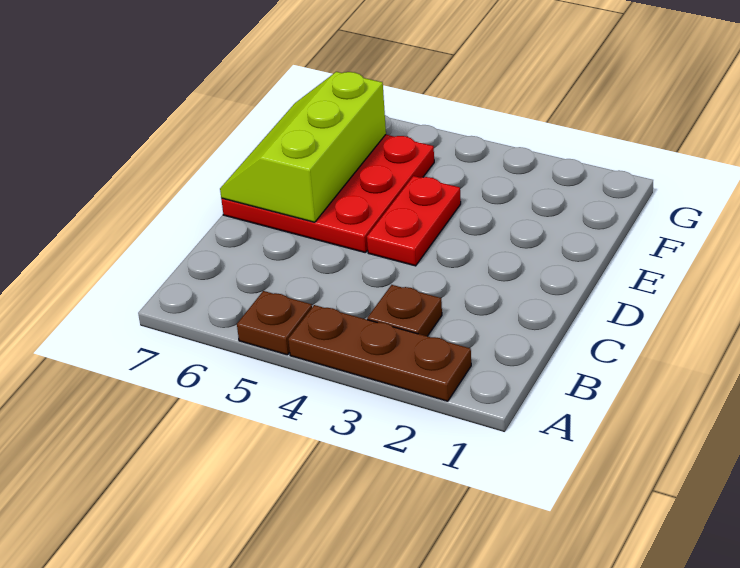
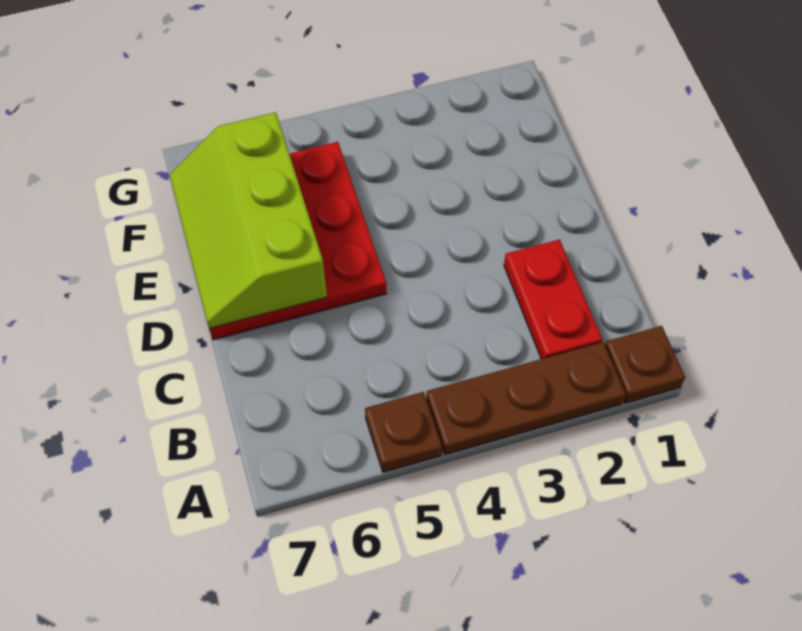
brown 1x1 plate [367,285,442,336] -> brown 1x1 plate moved to [605,326,685,403]
red 1x2 plate [367,176,461,266] -> red 1x2 plate moved to [504,240,602,359]

